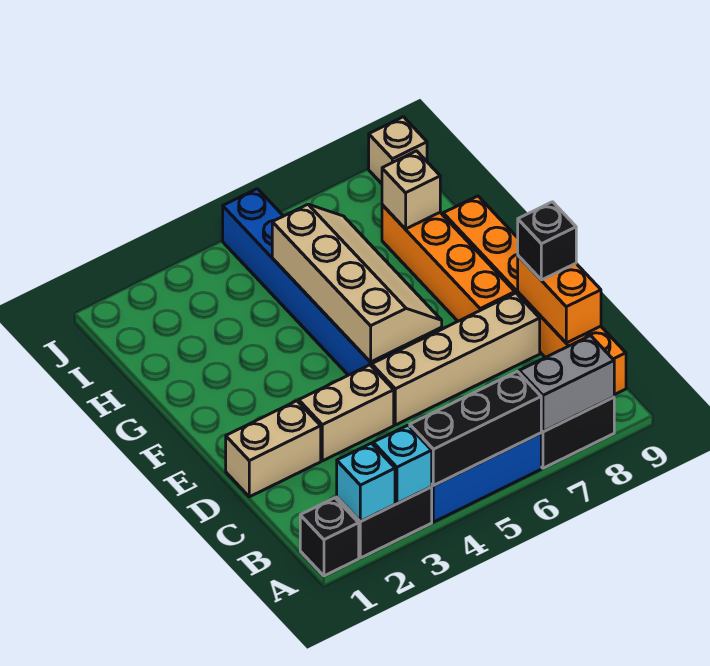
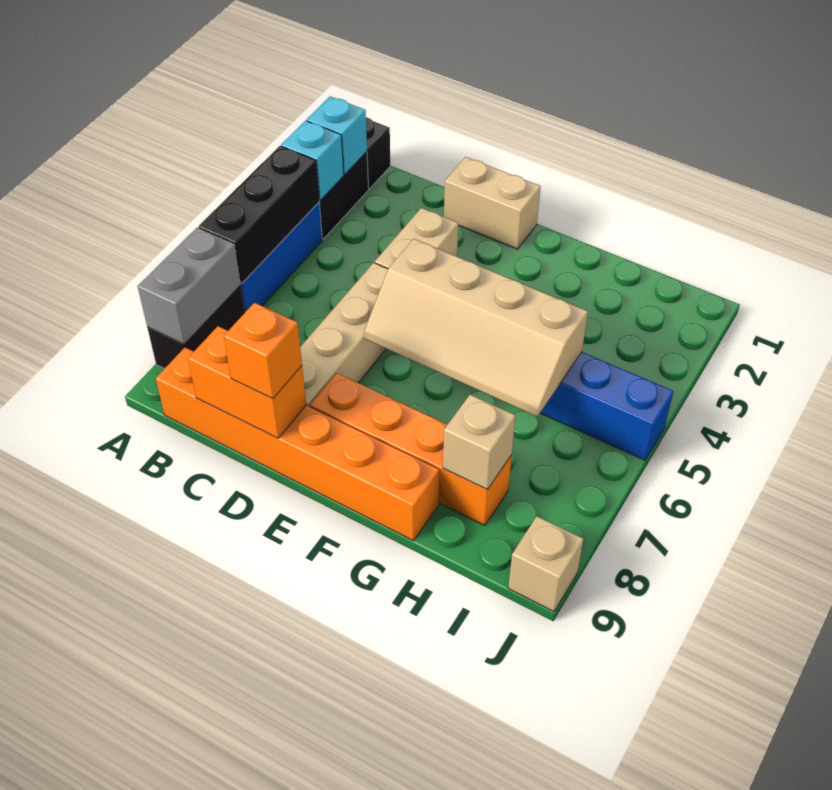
tan 1x2 brick [226,401,321,497] -> tan 1x2 brick turned to [444,157,541,249]
black 1x1 brick [518,202,576,280] -> orange 1x1 brick [224,303,302,399]

